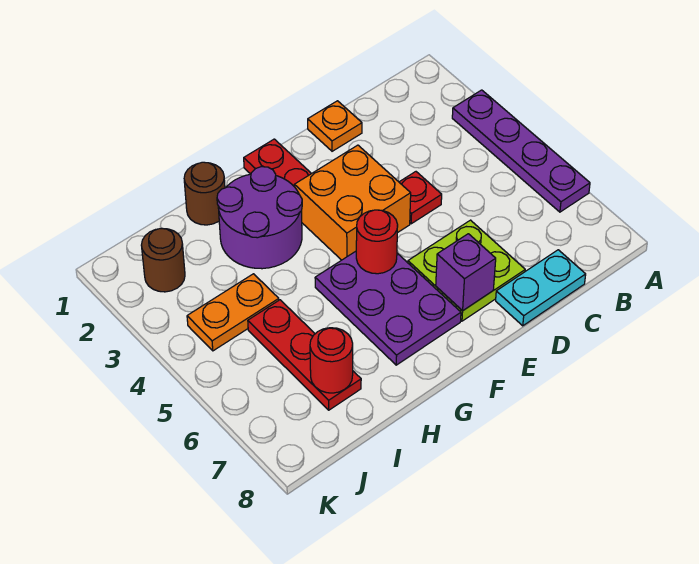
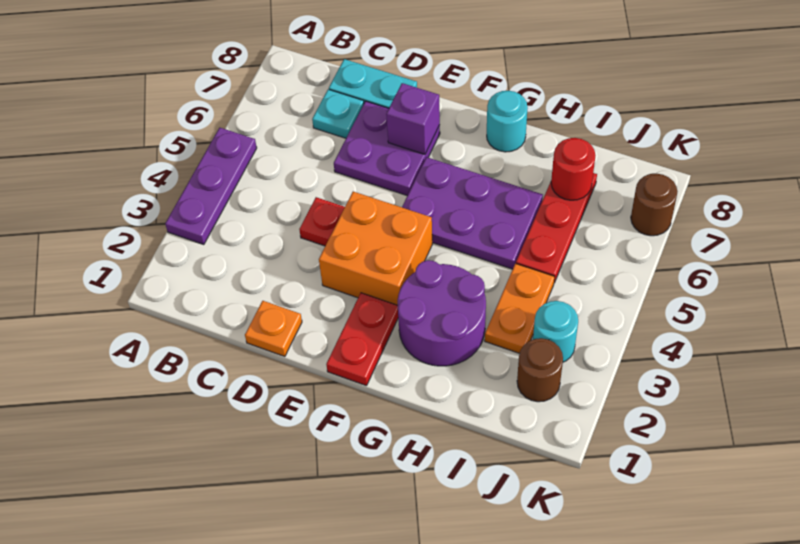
purple 1x4 plate [452,90,590,212] -> purple 1x3 plate [165,128,257,245]
none -> cyan 1x1 plate [312,89,364,138]
lime 2x2 plate [408,220,525,321] -> purple 2x2 plate [334,101,440,196]
purple 2x3 plate [315,251,461,365] -> purple 2x3 plate turned to [402,157,543,269]
red 1x1 round brick [356,210,398,274] -> none
none -> cyan 1x1 round brick [487,91,528,152]
brown 1x1 round brick [184,162,225,225] -> brown 1x1 round brick moved to [631,174,678,236]
orange 1x2 plate [187,274,279,351] -> orange 1x2 plate turned to [485,264,554,353]
none -> cyan 1x1 round brick [533,301,578,362]

